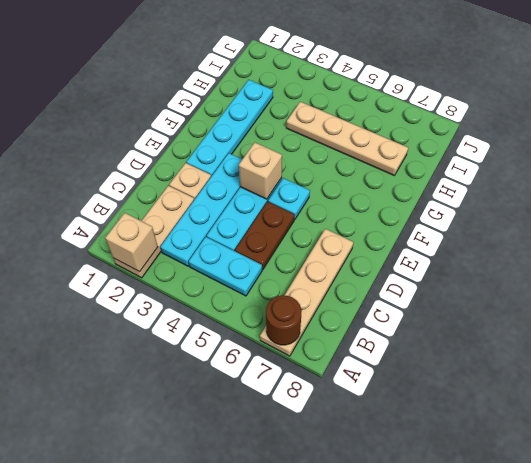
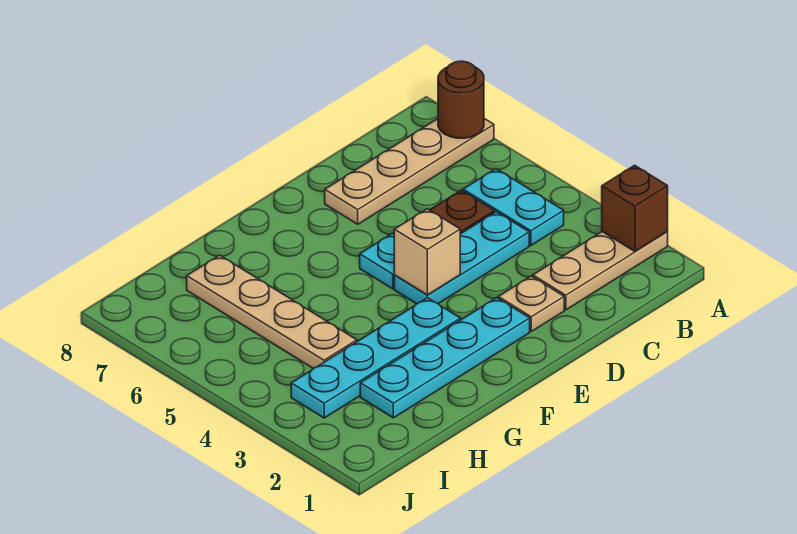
tan 1x1 brick [105,213,158,272] -> brown 1x1 brick [602,165,668,251]
cyan 1x4 plate [160,153,242,266] -> cyan 1x4 plate moved to [291,298,461,418]

